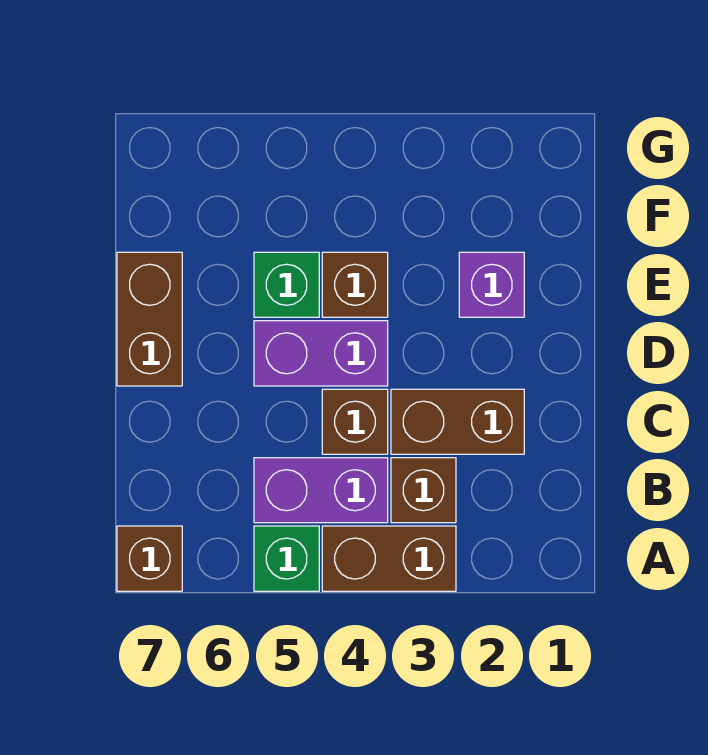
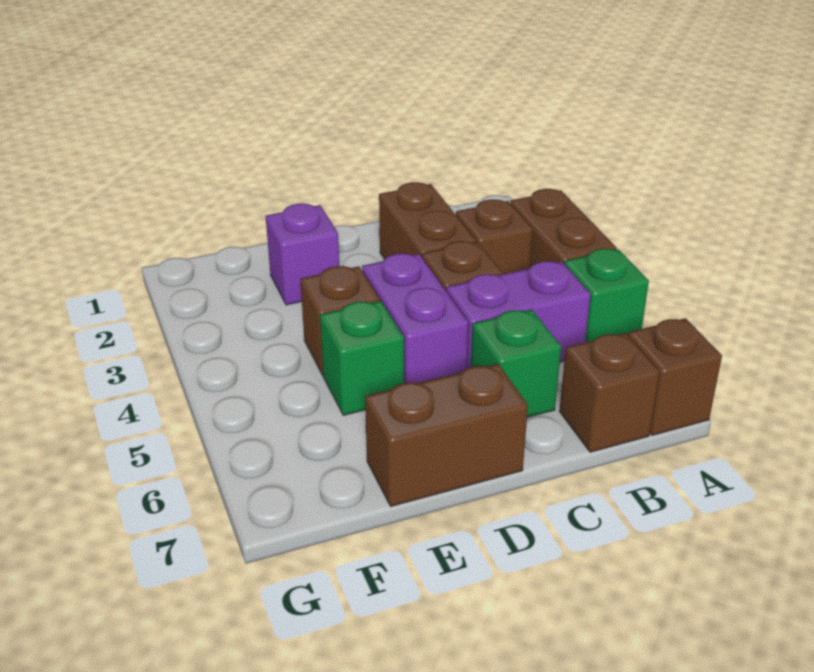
purple 1x2 brick [254,458,388,523] -> purple 1x2 brick turned to [446,261,591,369]
none -> brown 1x1 brick [559,333,660,452]
none -> green 1x1 brick [471,310,561,417]

